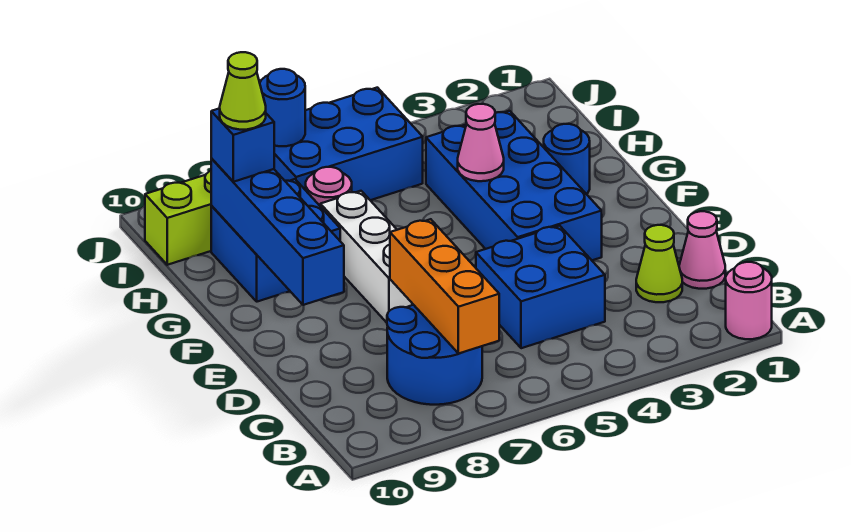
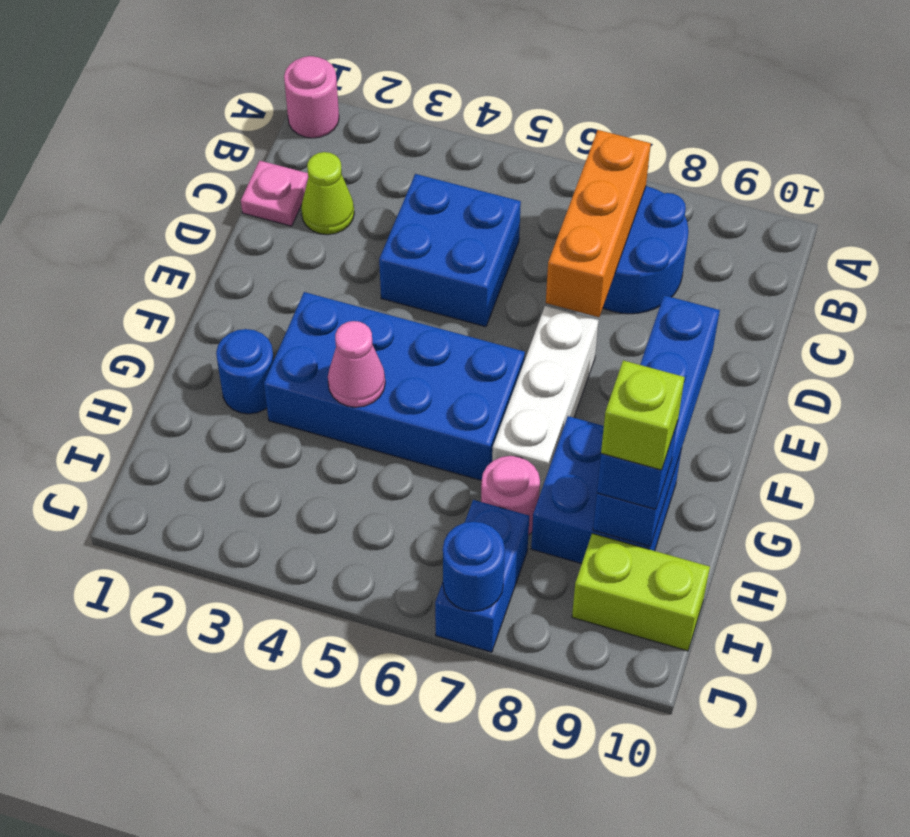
pink 1x1 cone [679,211,725,289] -> pink 1x1 plate [241,161,308,226]
blue 2x4 brick [426,111,602,260] -> blue 2x4 brick turned to [264,292,525,481]
lime 1x1 cone [220,52,266,130] -> lime 1x1 brick [601,360,685,470]
blue 2x3 brick [274,88,423,200] -> blue 1x2 brick [435,500,529,652]

